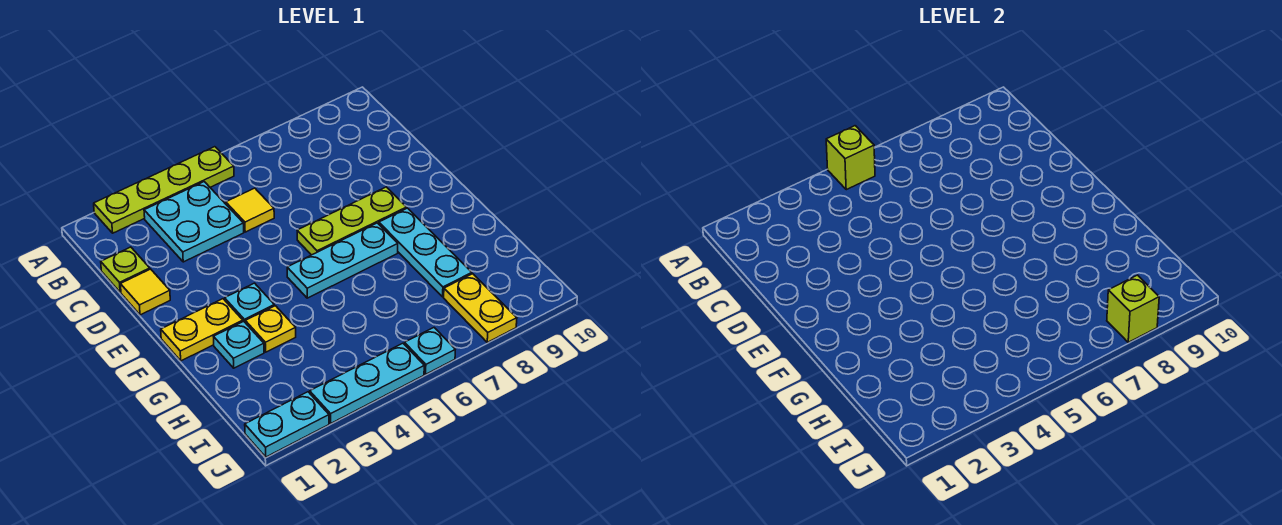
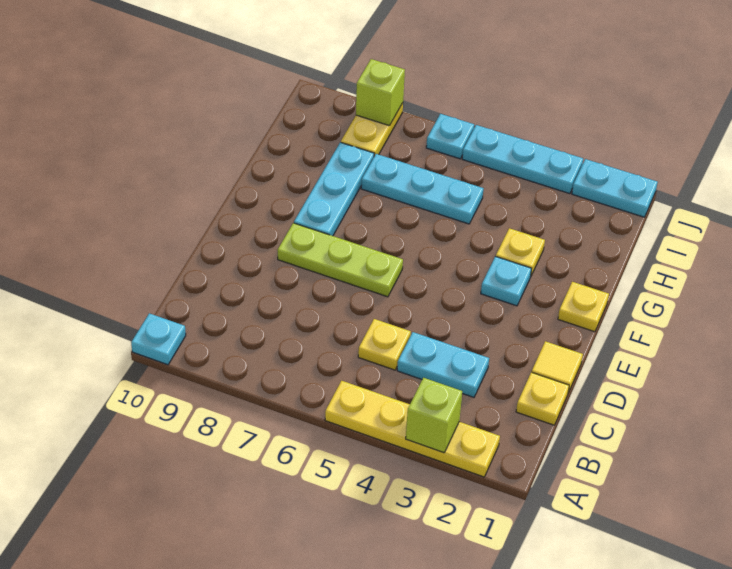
lime 1x4 plate [94,147,234,233] -> yellow 1x4 plate [325,381,500,477]
lime 1x1 brick [826,126,875,190] -> lime 1x1 brick moved to [406,378,462,453]
cyan 2x2 plate [144,182,244,262] -> cyan 1x2 plate [397,332,489,397]
lime 1x1 plate [101,247,150,292] -> yellow 1x1 plate [516,372,569,425]
yellow 1x1 tile [226,188,274,232] -> yellow 1x1 plate [358,319,411,370]
yellow 1x2 plate [161,299,243,361] -> yellow 1x1 plate [558,282,609,332]
cyan 1x3 plate [287,223,398,298] -> cyan 1x3 plate moved to [361,154,484,224]
cyan 1x1 plate [214,321,264,368] -> cyan 1x1 plate moved to [131,313,186,365]

